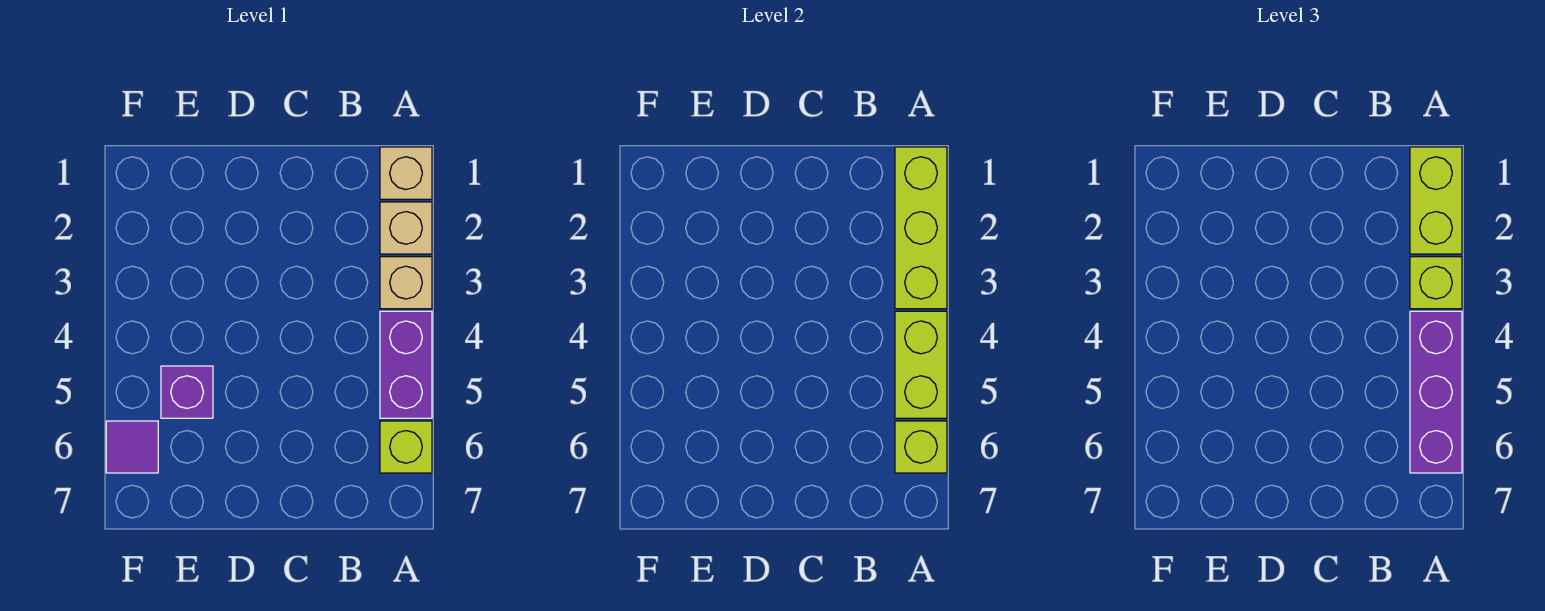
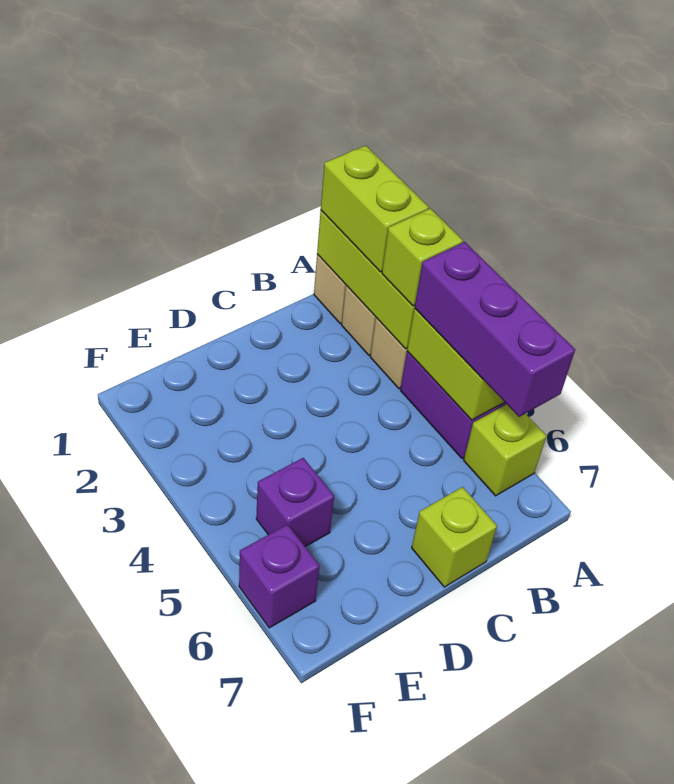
lime 1x1 brick [895,421,947,473] -> lime 1x1 brick moved to [412,487,497,587]
purple 1x1 tile [106,421,158,473] -> purple 1x1 brick [239,524,320,628]

